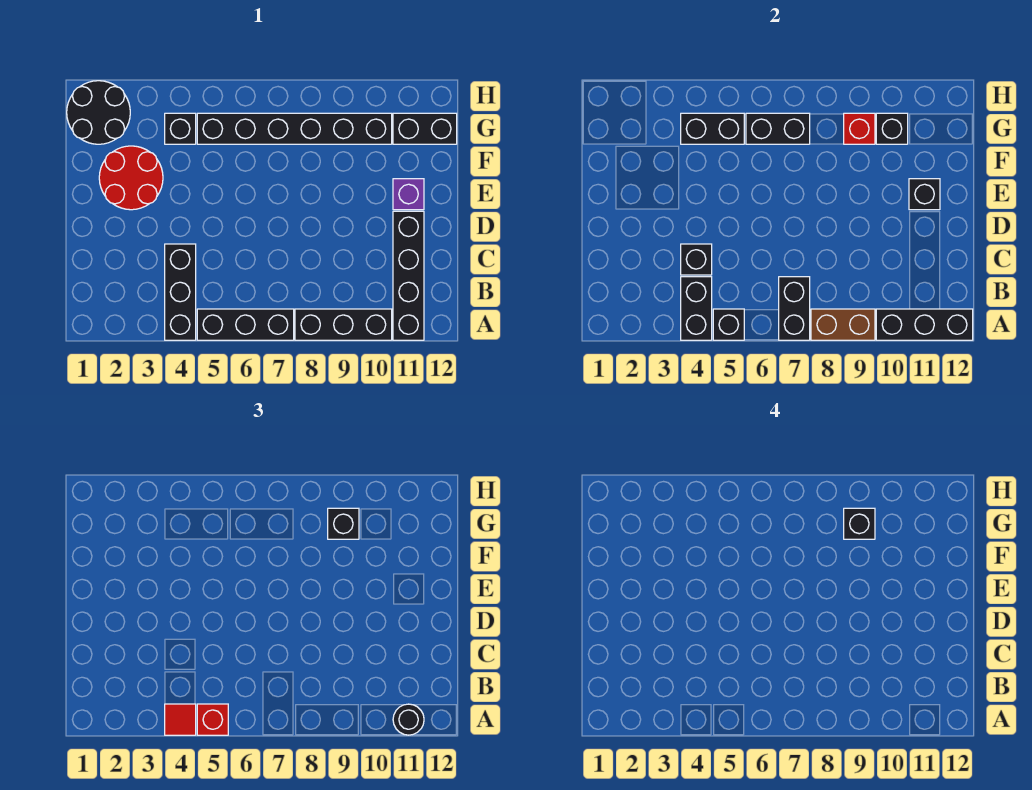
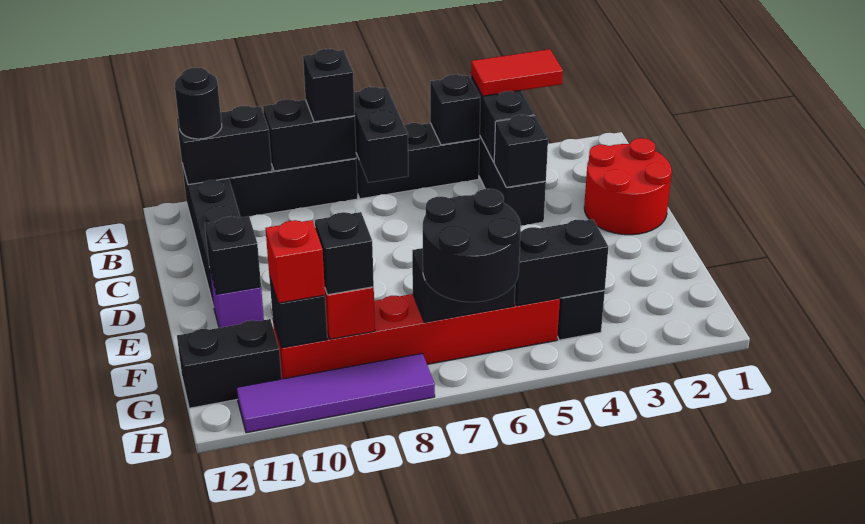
red 1x1 tile [165,704,196,735] -> red 1x2 tile [471,49,563,96]
red 1x1 brick [197,704,228,735] -> red 1x1 brick moved to [265,220,325,303]
brown 1x2 brick [811,309,875,340] -> black 1x2 brick [263,99,356,171]
black 1x3 brick [876,309,973,340] -> black 1x2 brick [177,106,272,185]
red 2x2 round brick [99,146,163,210] -> red 2x2 round brick moved to [584,138,672,235]
black 2x2 round brick [67,81,130,144] -> black 2x2 round brick moved to [423,189,521,302]
black 1x6 brick [197,113,392,144] -> red 1x6 brick [273,294,560,379]
black 1x1 brick [844,508,875,539] -> black 1x1 brick moved to [303,49,355,122]
none -> purple 1x4 tile [236,353,435,433]

